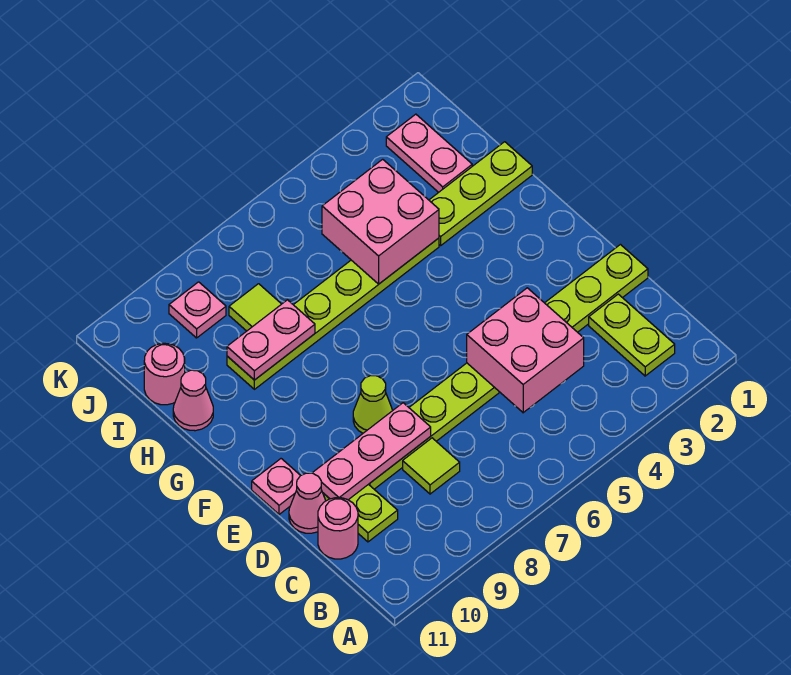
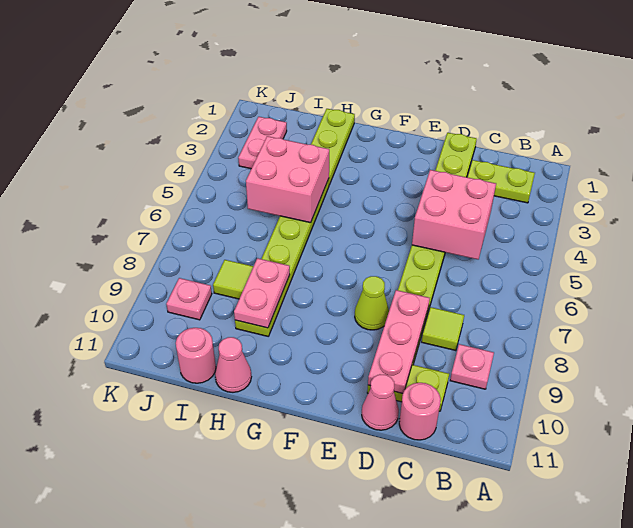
pink 1x1 plate [252,459,301,514] -> pink 1x1 plate moved to [450,344,494,389]
pink 1x2 plate [386,114,472,192] -> pink 1x2 plate turned to [238,117,287,169]

